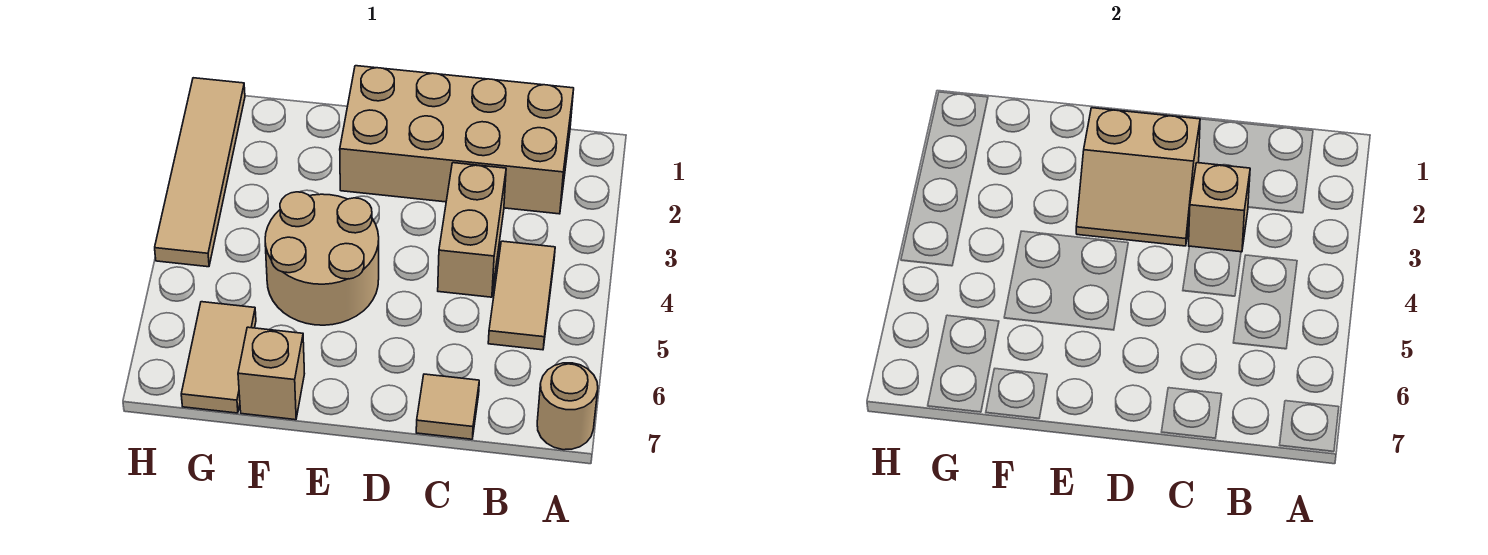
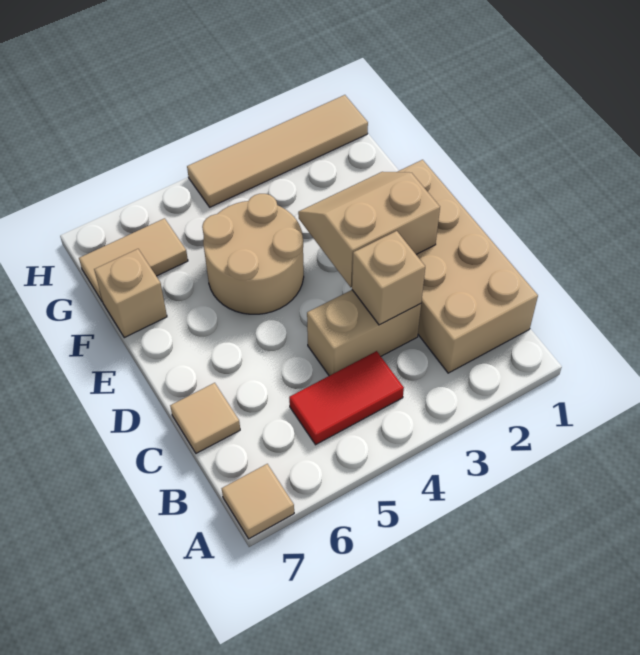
tan 1x1 round brick [537,363,598,450] -> tan 1x1 tile [222,464,294,539]
tan 1x2 tile [488,241,555,350] -> red 1x2 tile [289,351,404,445]
tan 2x2 slope [1076,108,1200,246] -> tan 2x2 slope turned to [298,172,440,287]

